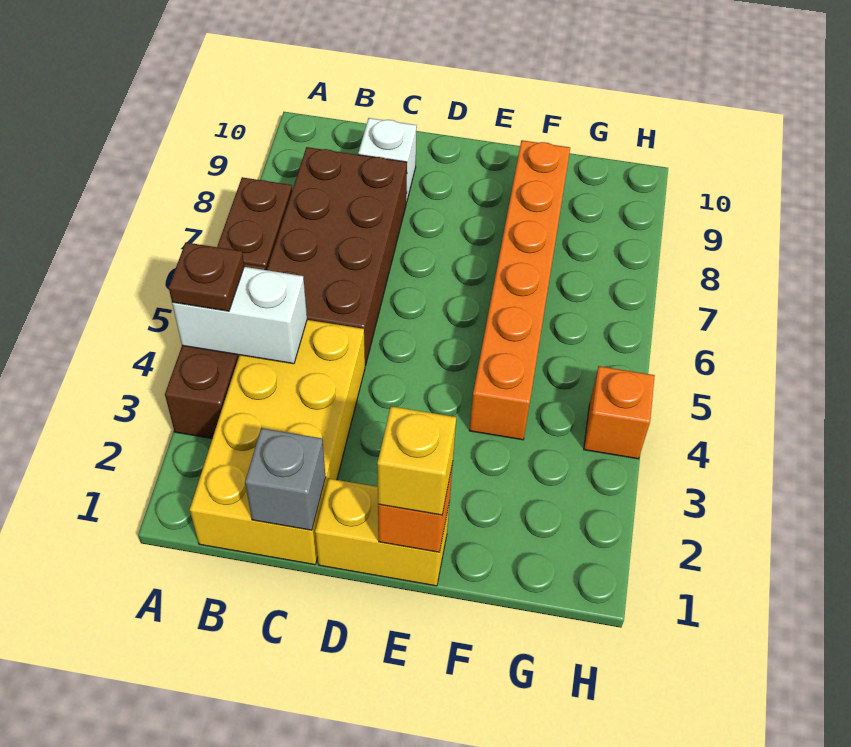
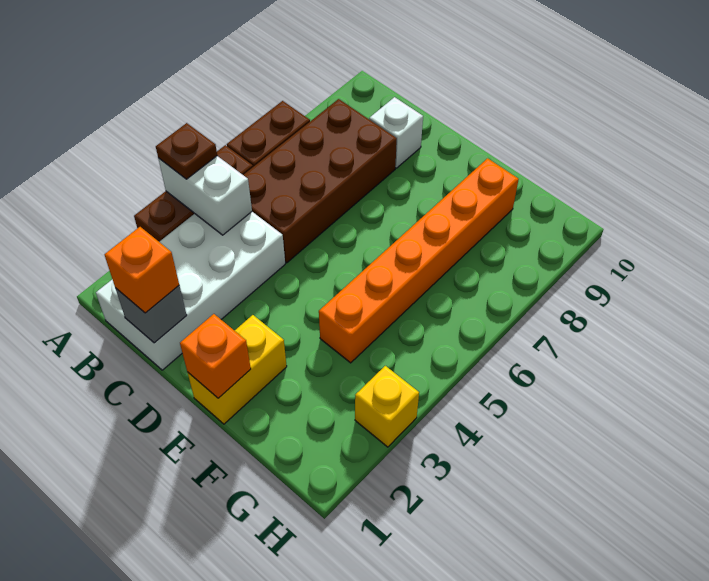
yellow 2x4 brick [190,320,365,565] -> white 2x4 brick [96,212,285,370]
yellow 1x2 brick [315,479,450,586] -> yellow 1x2 brick turned to [187,315,287,424]
yellow 1x1 brick [377,406,456,515] -> yellow 1x1 brick moved to [355,366,419,447]
orange 1x1 brick [584,366,655,459] -> orange 1x1 brick moved to [104,227,179,313]

